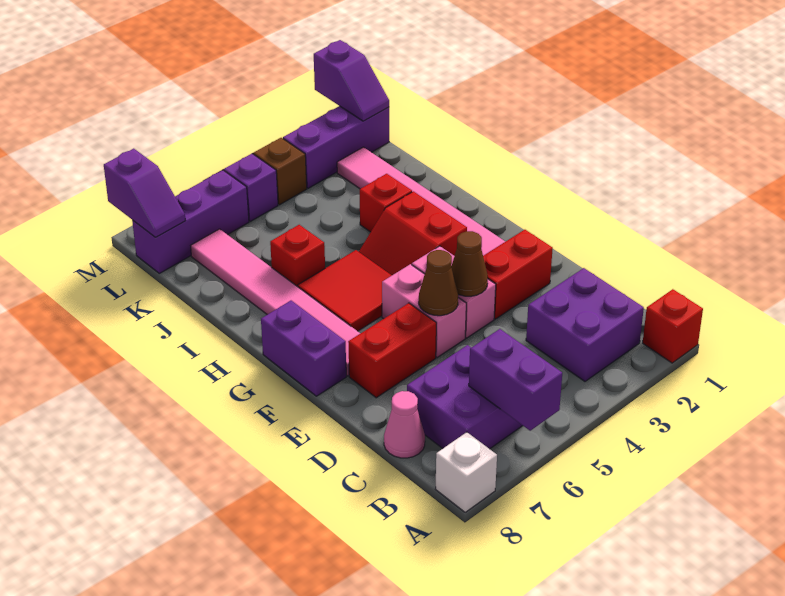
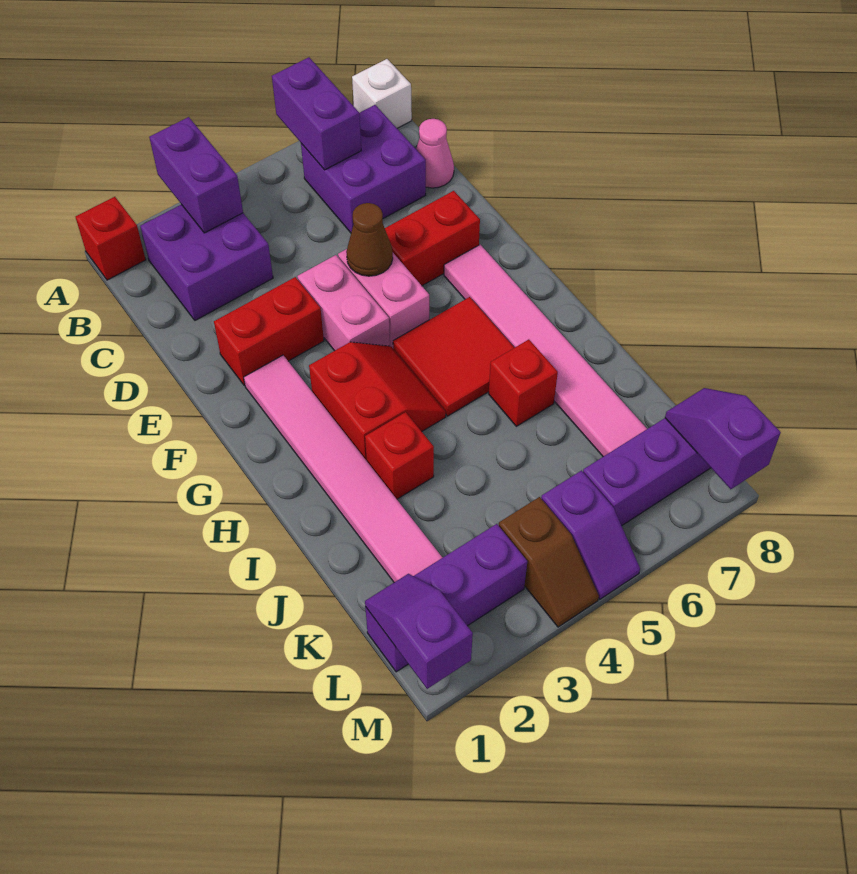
brown 1x1 cone [451,231,488,296] -> none
purple 1x2 brick [261,301,346,396] -> purple 1x2 brick moved to [149,117,243,233]

